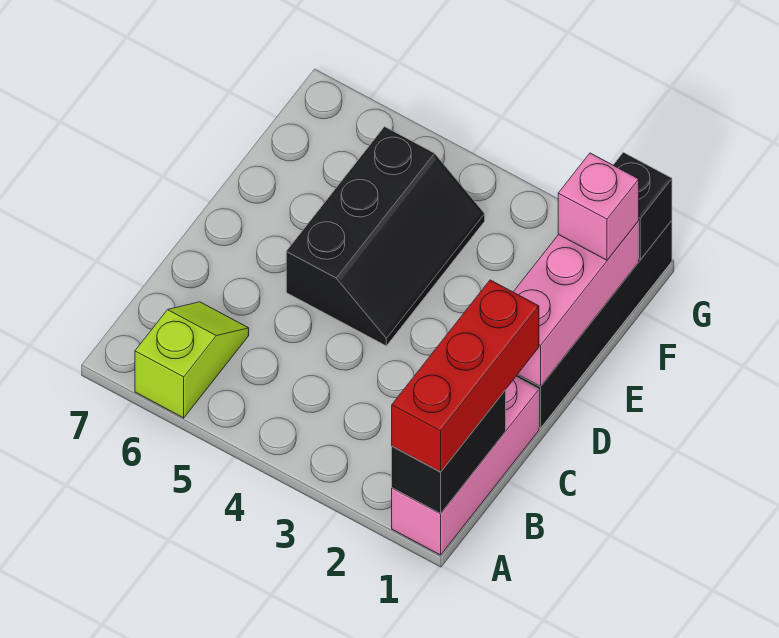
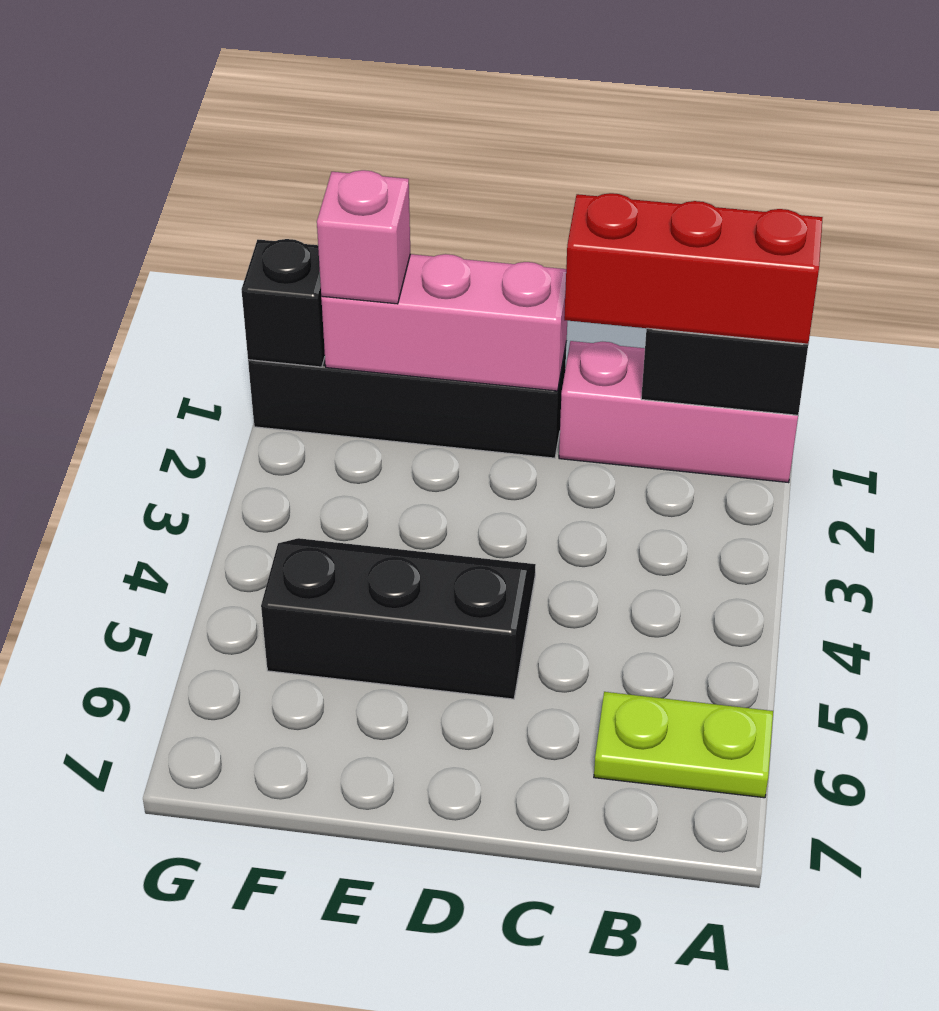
lime 1x2 slope [135,302,249,418] -> lime 1x2 plate [594,692,773,798]

